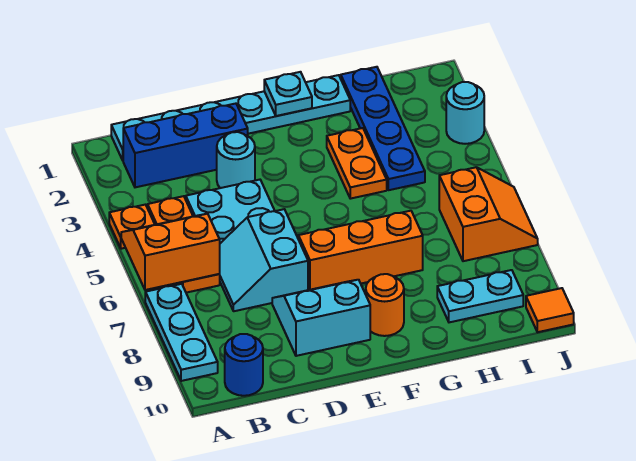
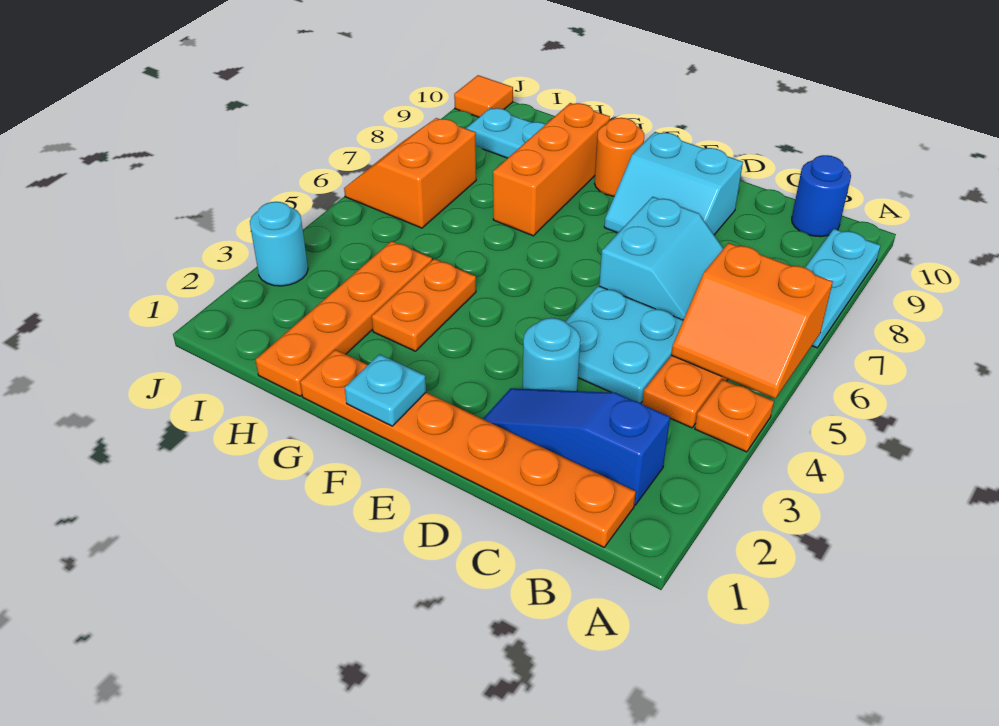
cyan 1x6 plate [111,75,350,160] -> orange 1x6 plate [300,350,636,547]
blue 1x3 brick [123,104,248,187] -> blue 1x3 slope [483,388,670,505]
orange 1x3 brick [298,211,423,290] -> orange 1x3 brick turned to [493,103,610,236]
blue 1x4 plate [341,67,425,190] -> orange 1x4 plate [256,241,432,396]

